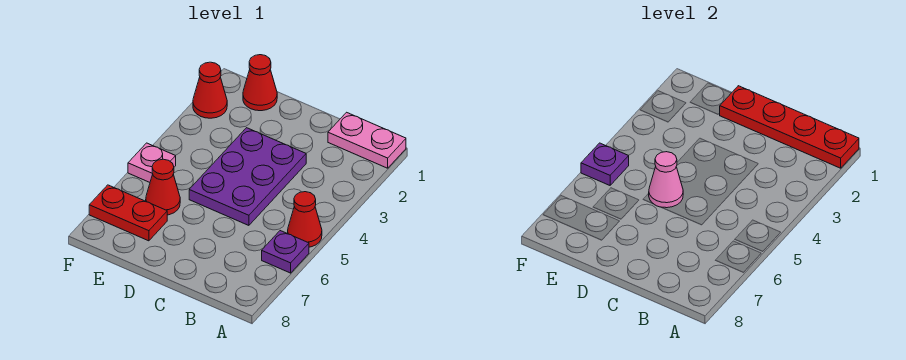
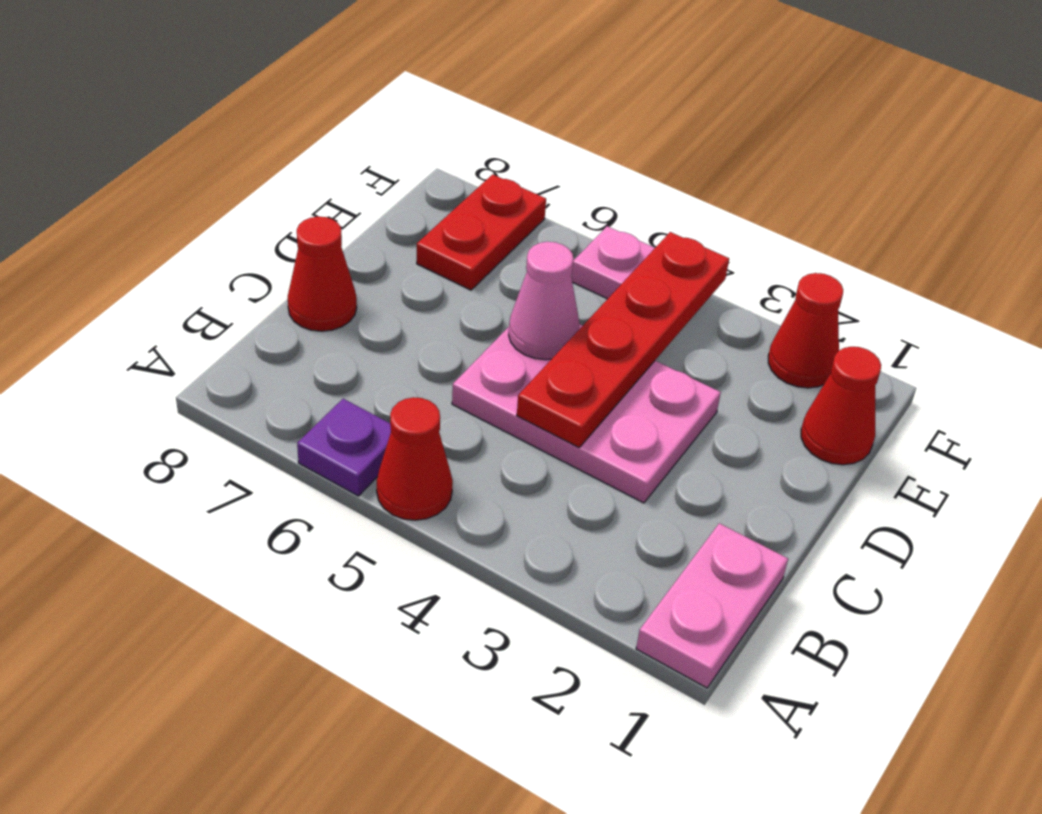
red 1x4 plate [720,86,859,168] -> red 1x4 plate moved to [517,232,729,447]
purple 2x3 plate [189,128,306,225] -> pink 2x3 plate [452,325,721,503]
red 1x1 cone [146,159,180,215] -> red 1x1 cone moved to [288,217,357,331]
purple 1x1 plate [581,143,629,185] -> none

